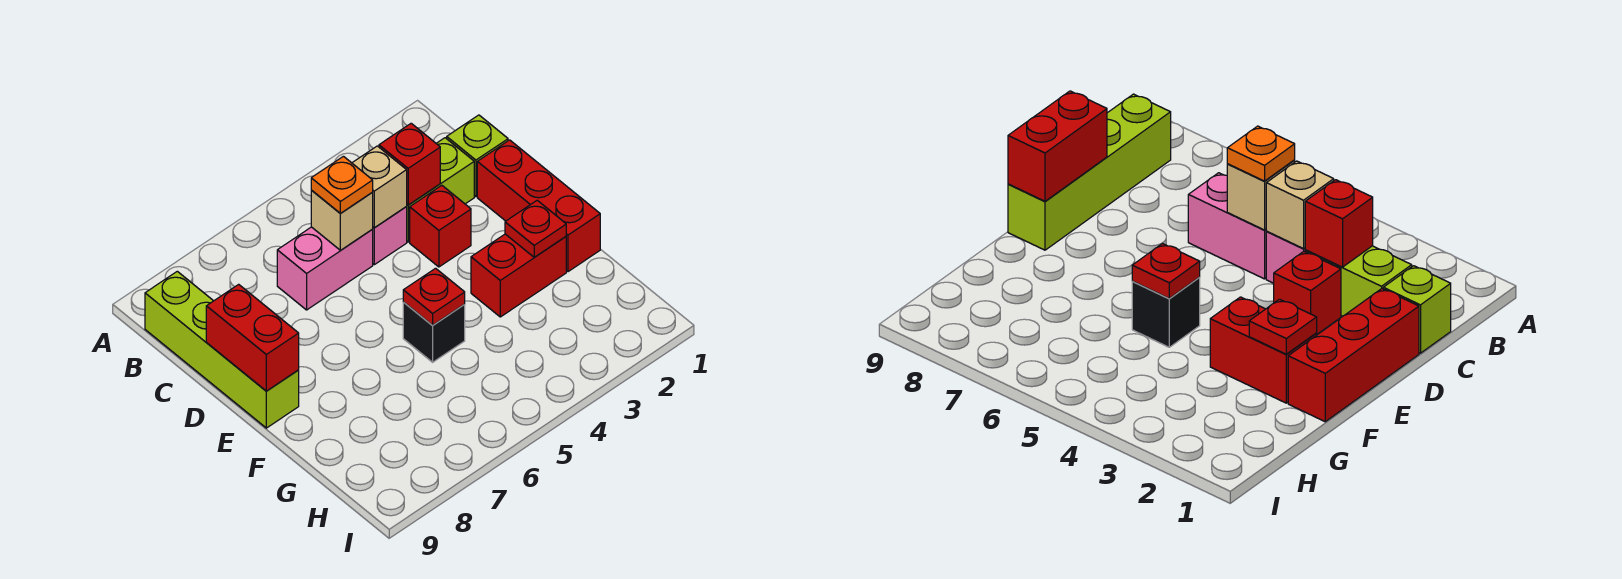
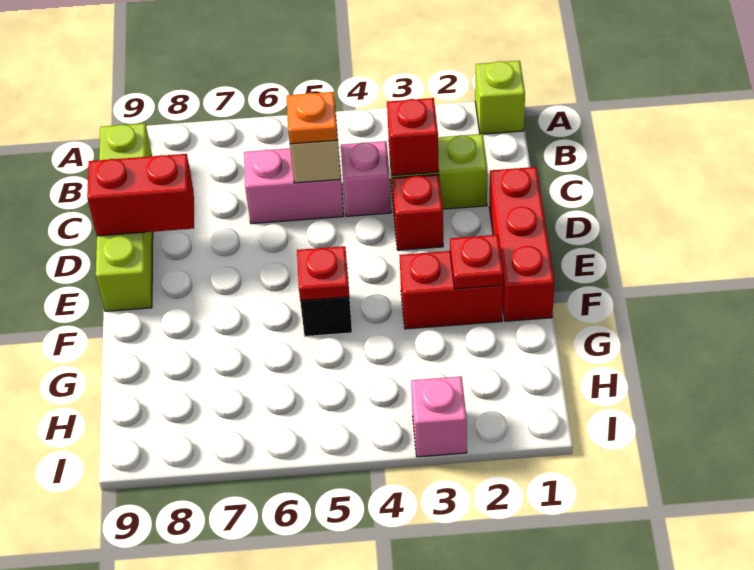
lime 1x1 brick [447,115,508,197] -> lime 1x1 brick moved to [475,61,525,134]
tan 1x1 brick [352,146,407,228] -> none
red 1x2 brick [206,284,299,391] -> red 1x2 brick turned to [87,154,194,236]
none -> pink 1x1 brick [411,376,467,457]

